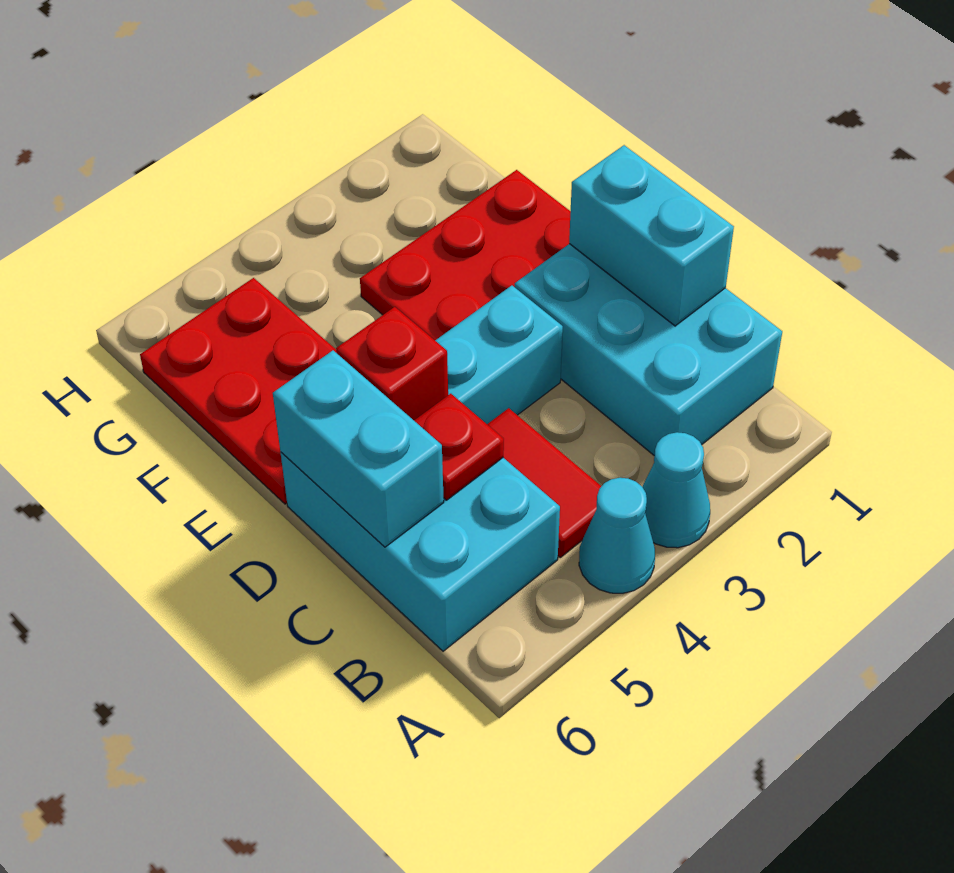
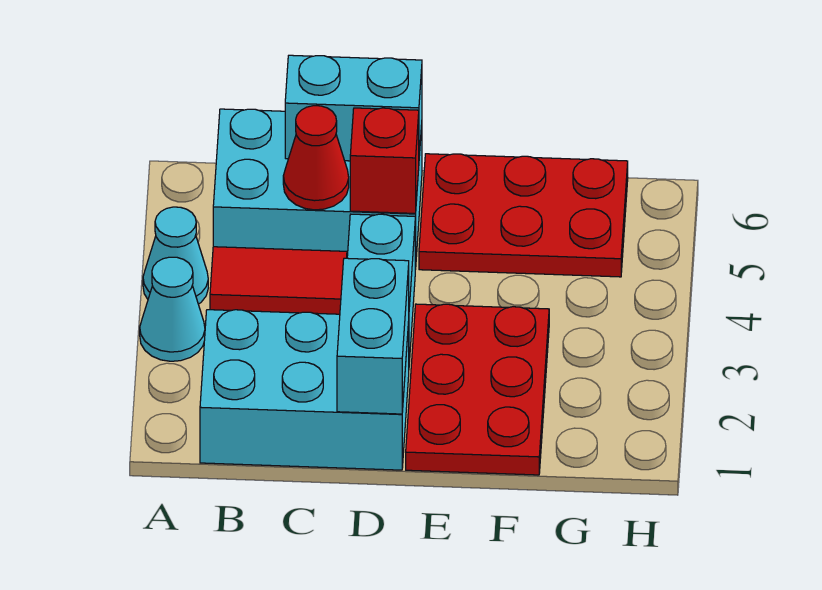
cyan 1x2 brick [569,145,734,326] -> cyan 1x2 brick turned to [337,258,409,414]
red 1x1 plate [414,394,504,500] -> red 1x1 cone [283,106,349,210]

